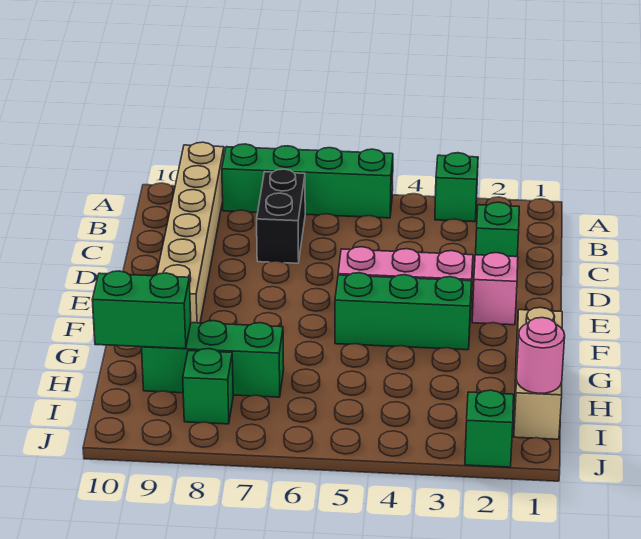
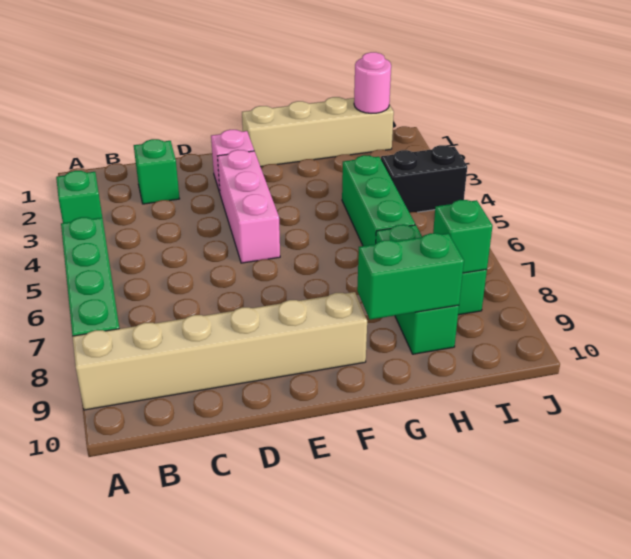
black 1x2 brick [257,169,305,263] -> black 1x2 brick moved to [381,145,467,213]
green 1x3 brick [335,273,472,350] -> green 1x3 brick moved to [342,155,415,246]
tan 1x3 brick [514,307,562,439] -> tan 1x4 brick [242,97,394,167]
green 1x2 brick [92,271,191,349] -> green 1x2 brick turned to [357,233,464,320]
green 1x1 brick [465,390,514,467] -> green 1x1 brick moved to [433,200,493,273]

